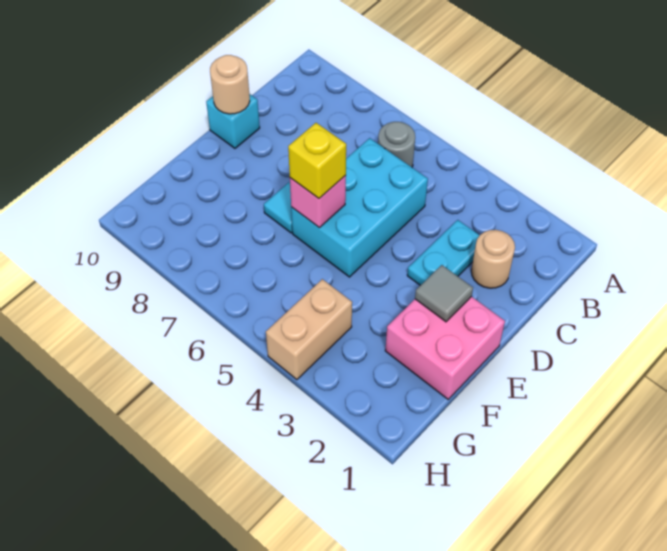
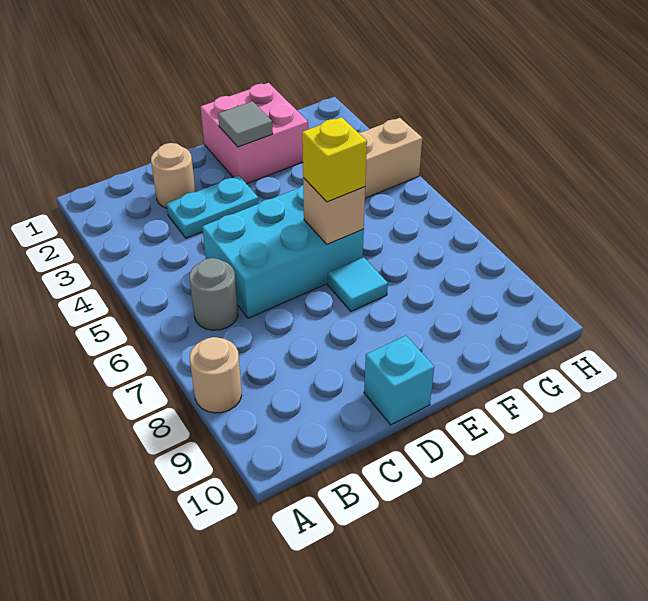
tan 1x1 round brick [210,55,250,114] -> tan 1x1 round brick moved to [190,337,242,413]
pink 1x1 brick [290,175,346,228] -> tan 1x1 brick [303,178,365,244]

